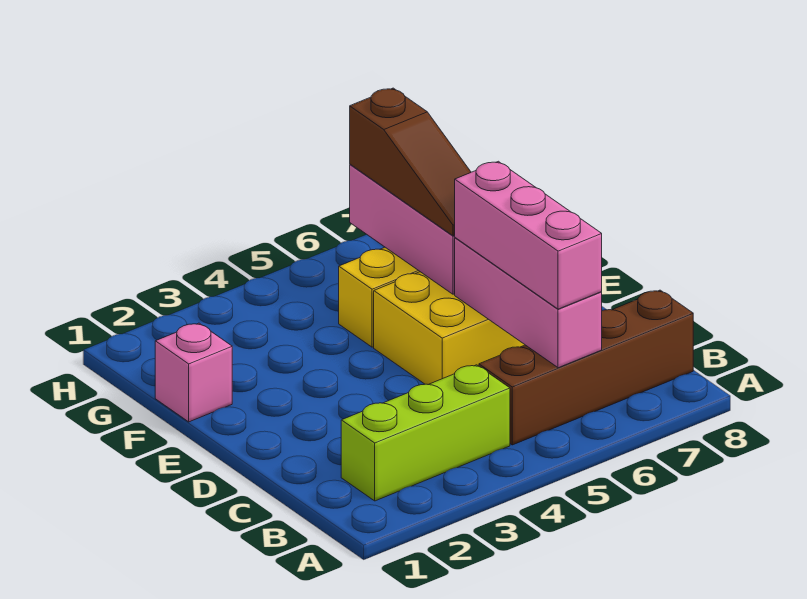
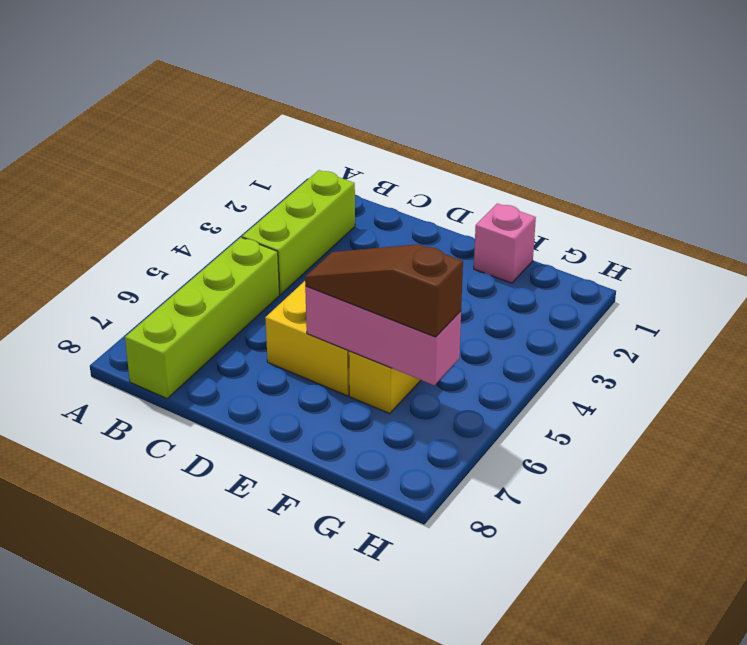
brown 1x4 brick [479,290,693,445] -> lime 1x4 brick [125,237,279,398]
pink 1x3 brick [455,238,602,368] -> none
pink 1x3 brick [455,161,602,309] -> none

